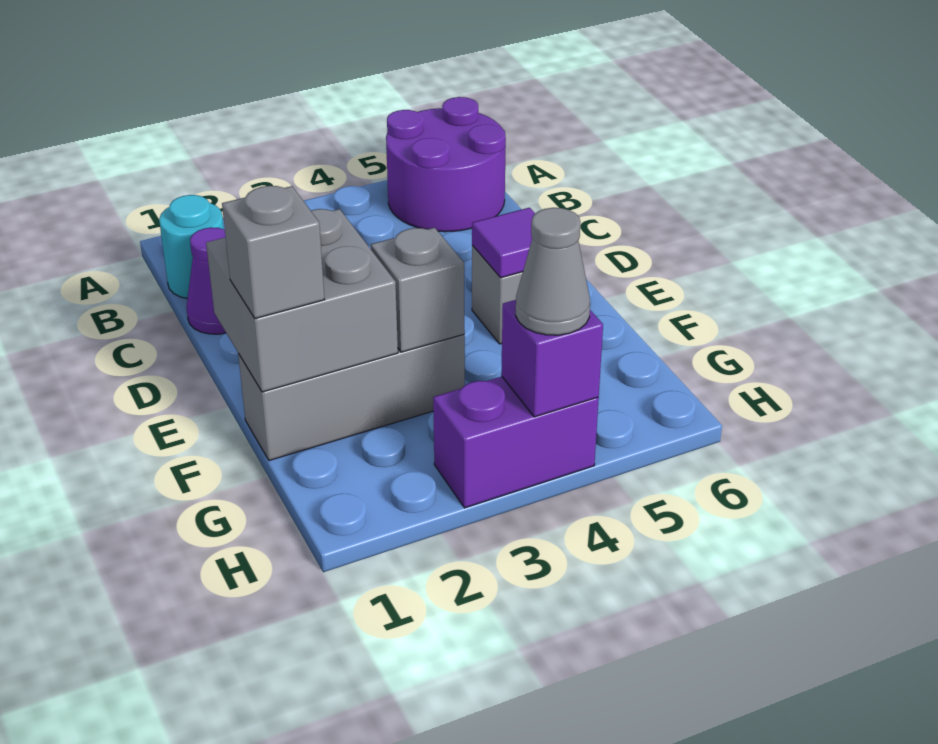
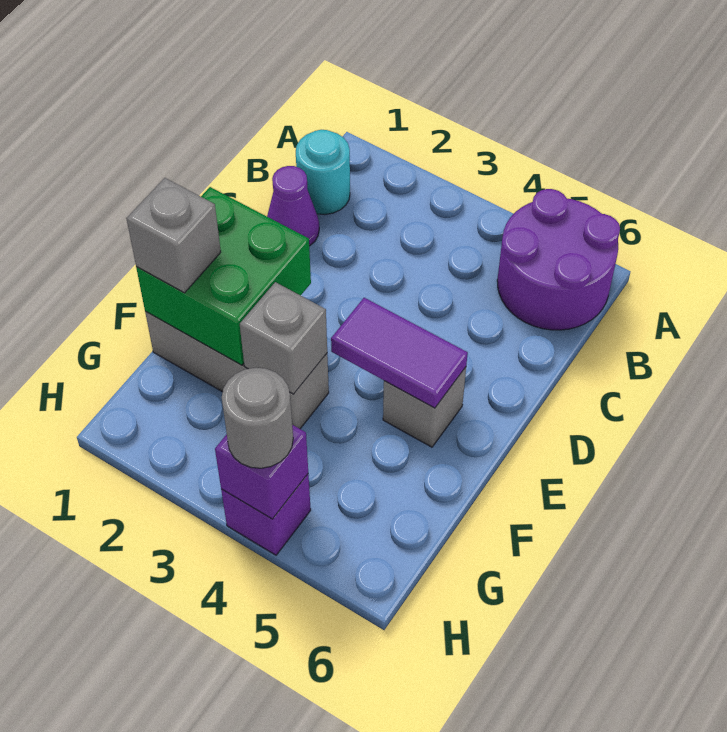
grey 2x2 brick [206,209,398,392] -> green 2x2 brick [136,187,311,365]
purple 1x1 tile [472,208,535,278] -> purple 1x2 tile [331,298,468,408]
purple 1x2 brick [433,377,599,508] -> purple 1x1 brick [221,474,311,555]
grey 1x1 cone [516,208,590,335] -> grey 1x1 round brick [222,368,293,468]

